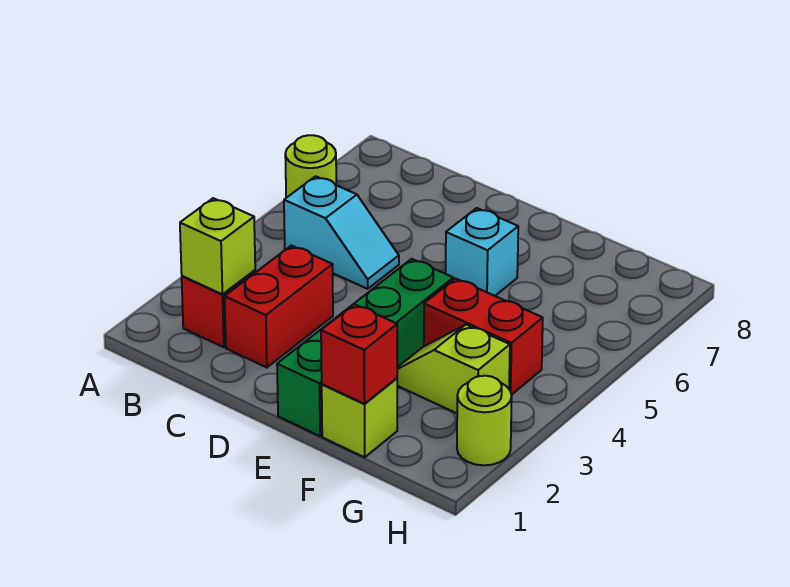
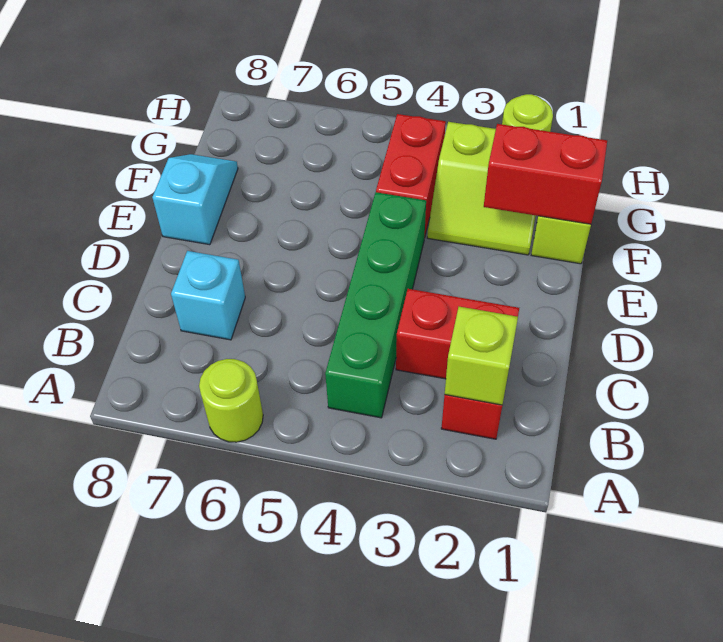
cyan 1x2 slope [284,176,399,289] -> cyan 1x2 slope moved to [152,154,238,245]
green 1x4 brick [277,259,453,436] -> green 1x4 brick turned to [325,192,426,418]
cyan 1x1 brick [446,208,518,296] -> cyan 1x1 brick moved to [171,251,245,340]
red 1x1 brick [321,304,397,404] -> red 1x2 brick [484,124,607,224]
lime 1x2 slope [397,325,510,413] -> lime 2x2 slope [427,122,536,255]

